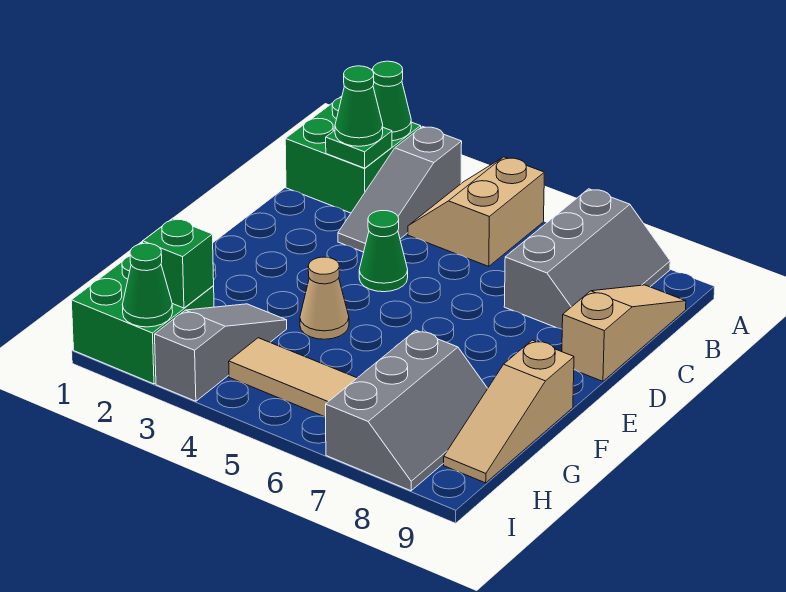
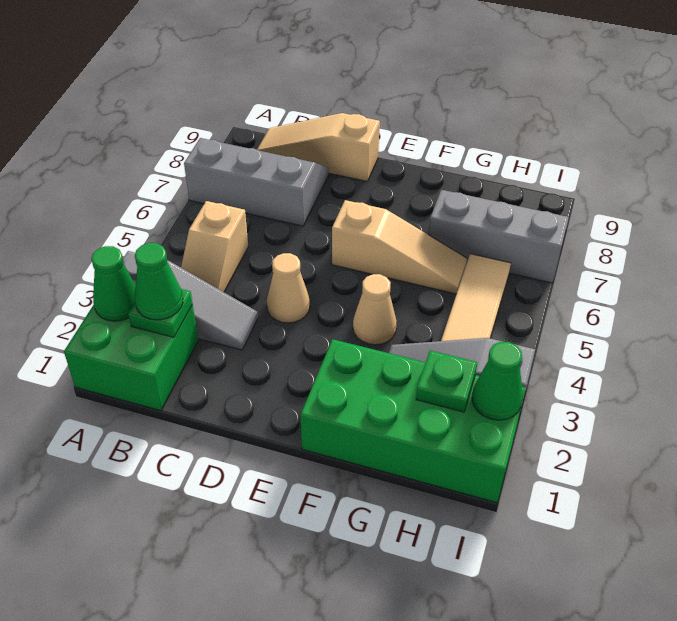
tan 2x2 slope [408,157,544,266] -> tan 1x2 slope [181,201,248,292]
green 1x1 cone [359,211,408,292] -> tan 1x1 cone [267,253,310,323]
tan 1x3 slope [444,340,574,483] -> tan 1x3 slope moved to [332,200,467,294]
green 2x2 brick [71,256,214,384] -> green 2x4 brick [300,339,526,503]
green 1x1 brick [143,218,214,308] -> green 1x1 plate [416,351,477,412]

